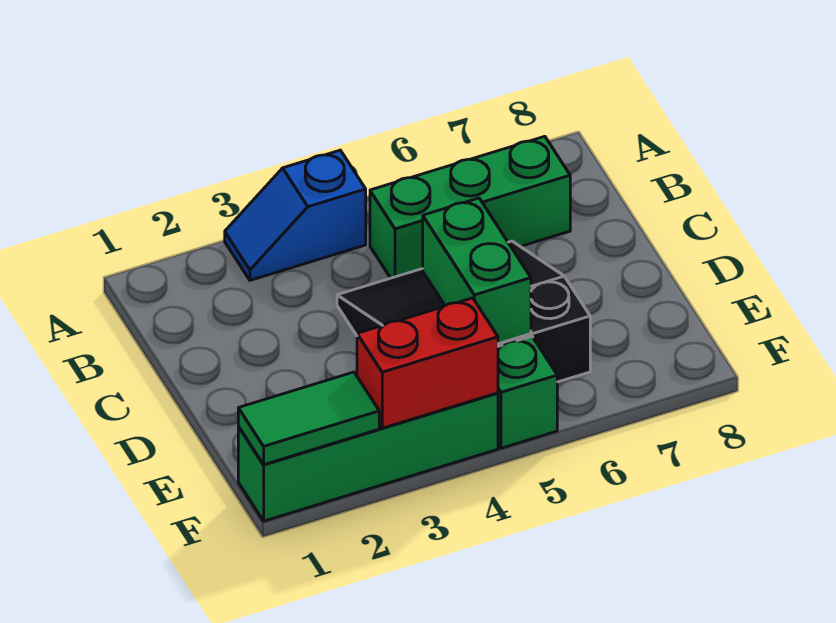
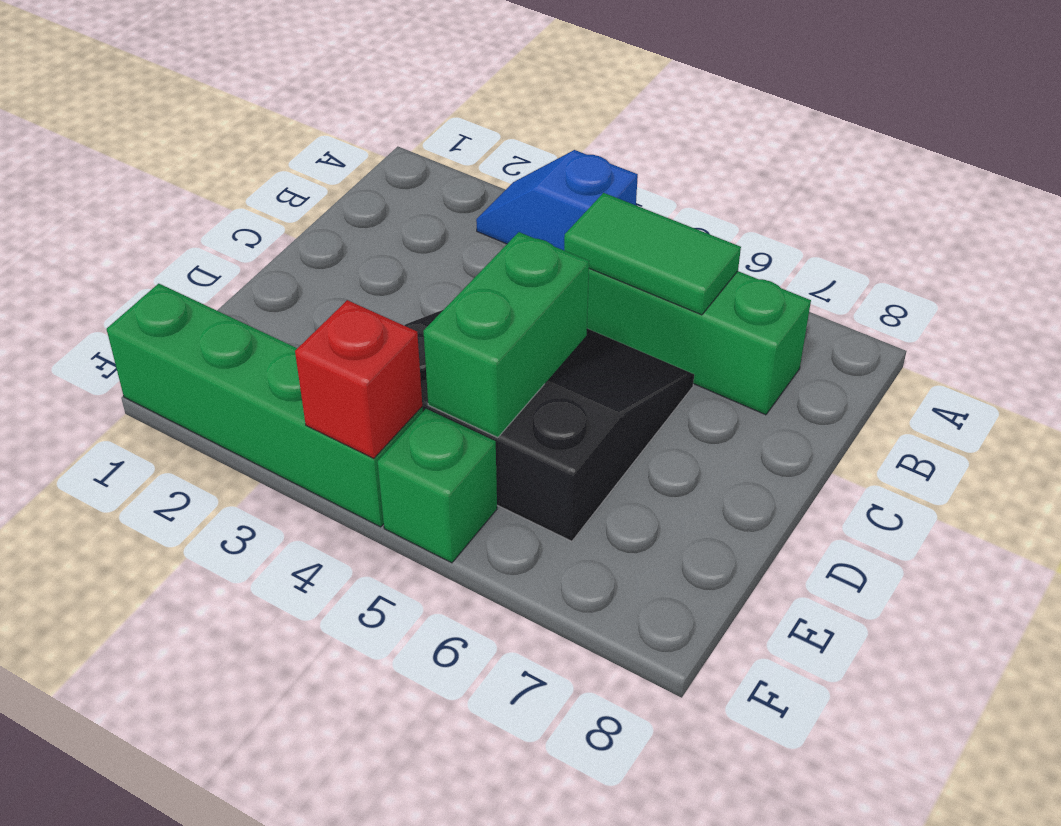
green 1x2 tile [238,372,379,465] -> green 1x2 tile moved to [564,193,741,315]
red 1x2 brick [357,298,498,428] -> red 1x1 brick [295,300,422,459]

